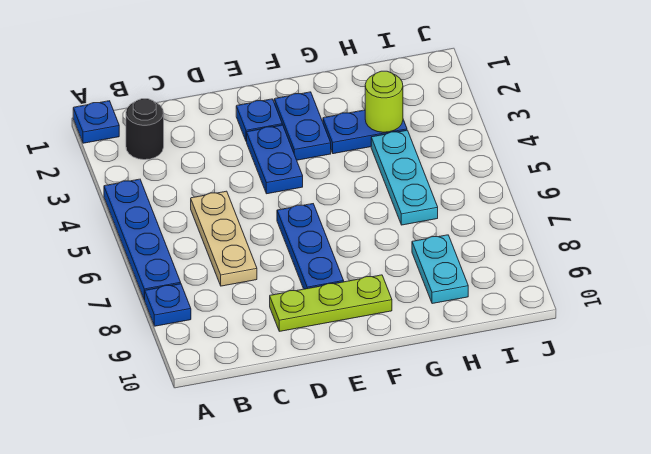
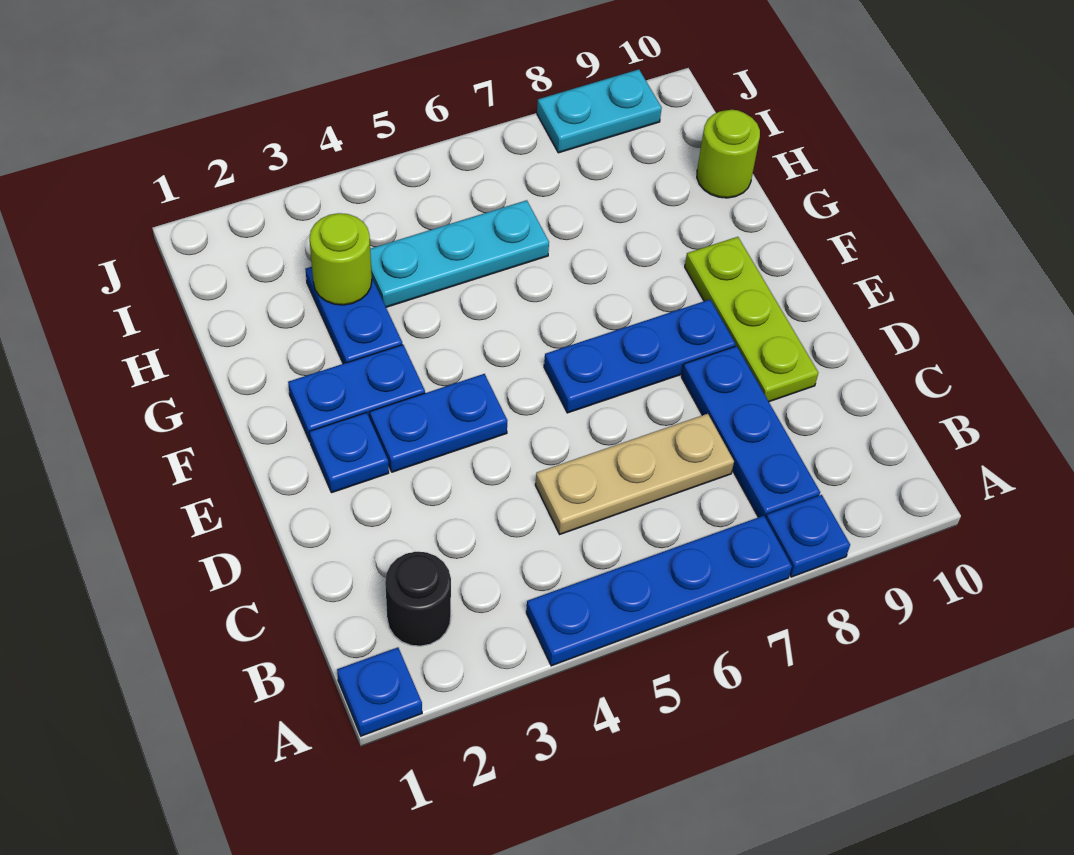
none -> blue 1x3 plate [682,346,820,518]
cyan 1x2 plate [412,235,468,304] -> cyan 1x2 plate moved to [537,69,662,153]
none -> lime 1x1 round brick [697,110,760,198]

